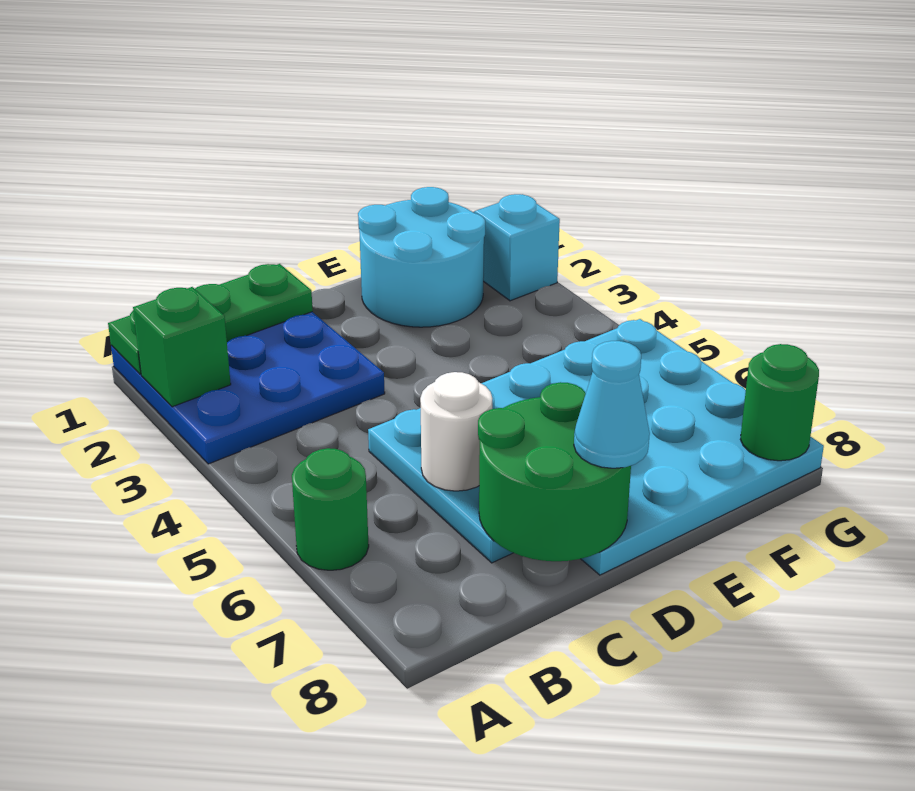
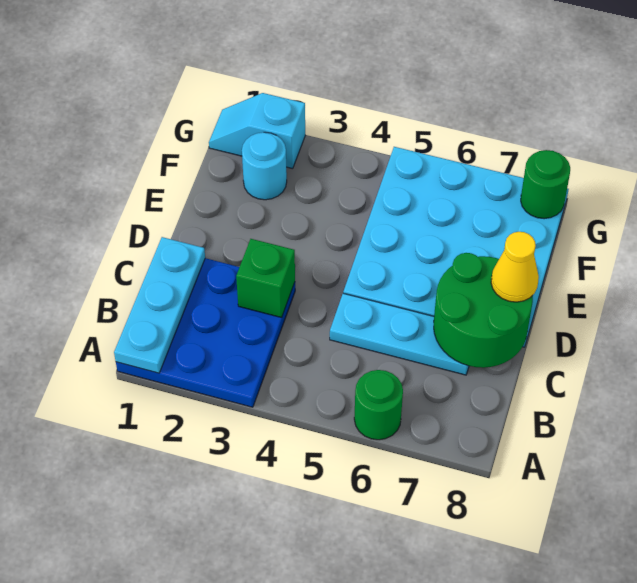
green 1x3 plate [108,264,313,374] -> cyan 1x3 plate [114,237,205,373]
green 1x1 brick [133,287,231,407] -> green 1x1 brick moved to [236,239,295,317]
white 1x1 round brick [420,372,492,491] -> none
cyan 1x1 cone [574,341,650,468] -> yellow 1x1 cone [491,231,539,302]
cyan 2x2 round brick [358,187,485,327] -> cyan 1x1 round brick [242,132,287,200]

